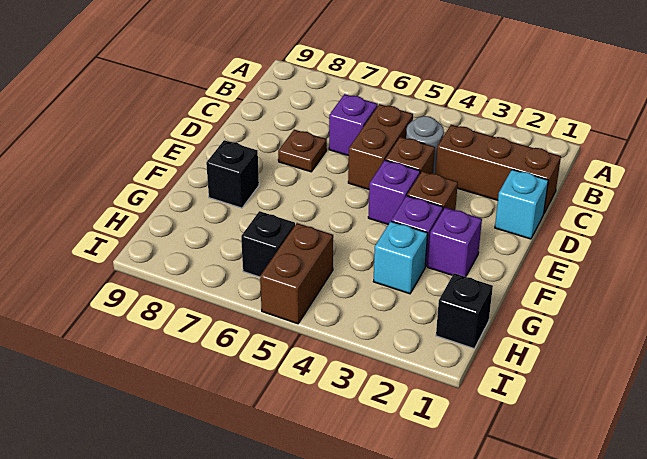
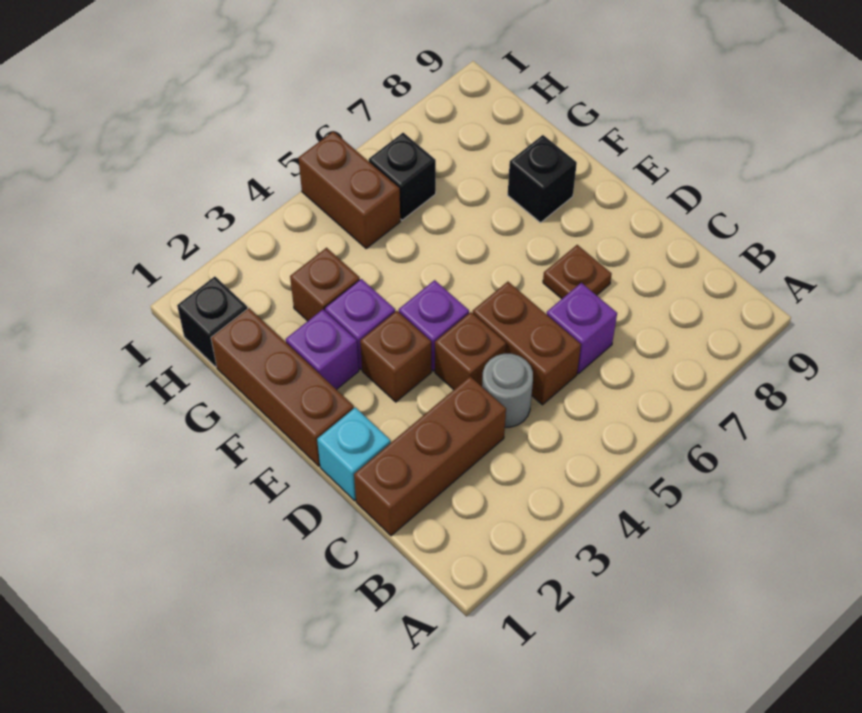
none -> brown 1x3 brick [211,308,354,466]
cyan 1x1 brick [373,221,428,294] -> brown 1x1 brick [290,248,360,321]

